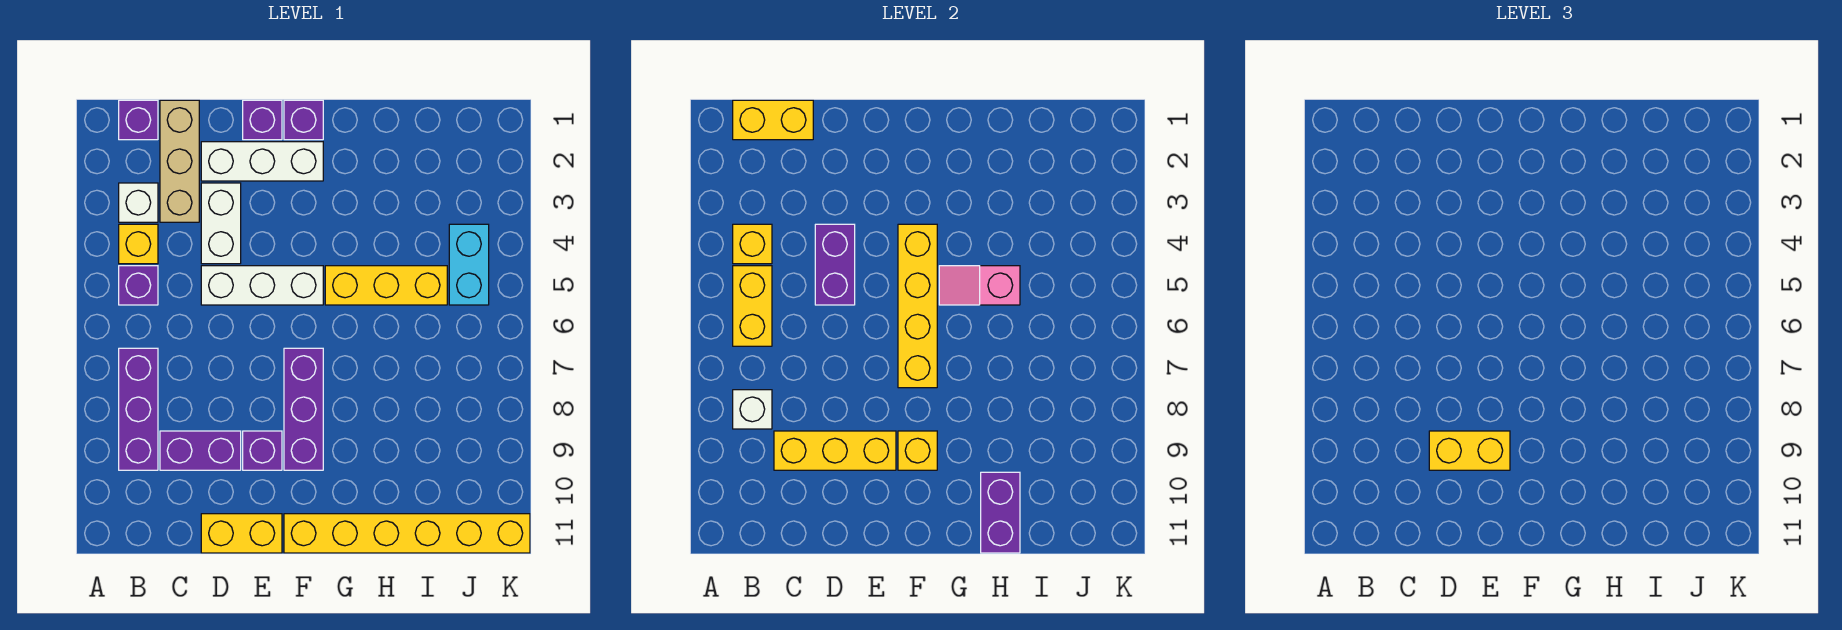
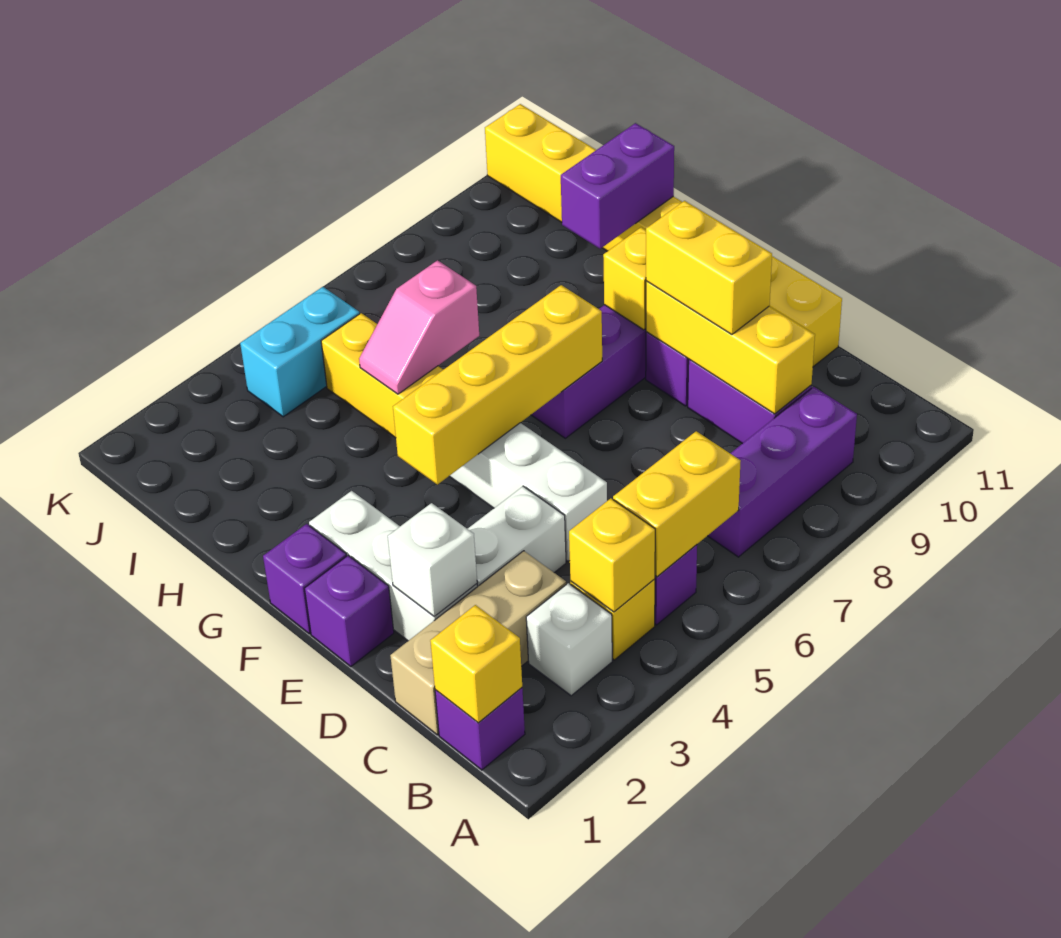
yellow 1x2 brick [733,100,813,140] -> yellow 1x1 brick [430,605,522,723]
white 1x1 brick [733,390,772,429] -> white 1x1 brick moved to [388,503,477,616]
purple 1x2 brick [815,224,855,305] -> none
pink 1x2 slope [939,266,1020,305] -> pink 1x2 slope turned to [359,260,479,394]

